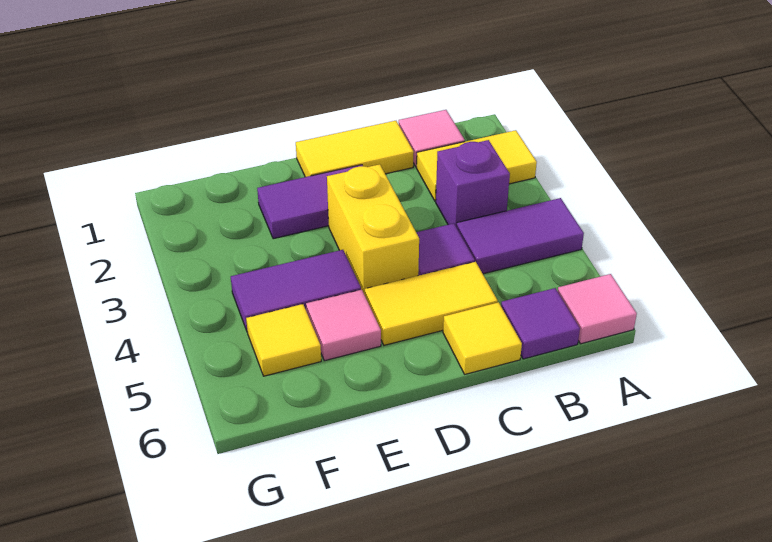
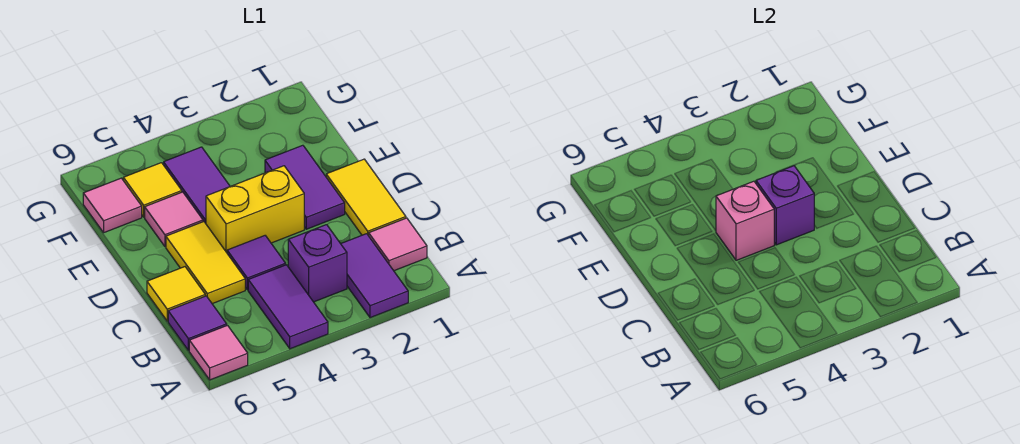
yellow 1x2 tile [417,130,537,201] -> purple 1x2 tile [341,234,408,318]
none -> purple 1x1 brick [756,166,814,245]
none -> pink 1x1 brick [716,181,774,260]
none -> pink 1x1 tile [83,178,142,232]

